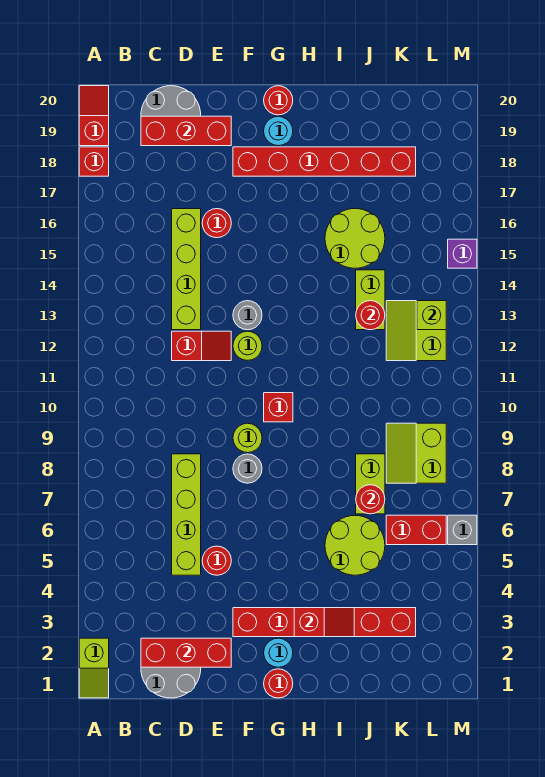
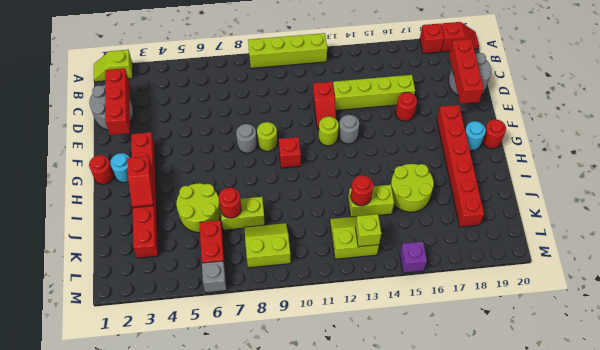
lime 1x4 brick [172,454,201,575] -> lime 1x4 brick moved to [248,33,327,68]
red 1x1 round brick [202,546,231,575] -> none

